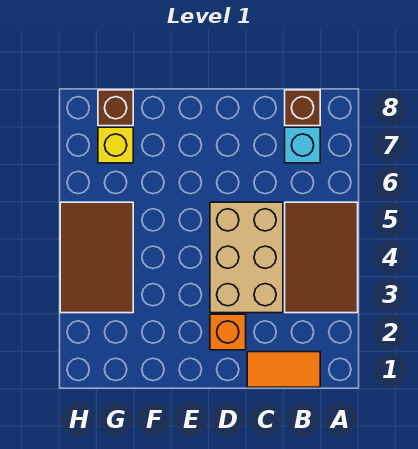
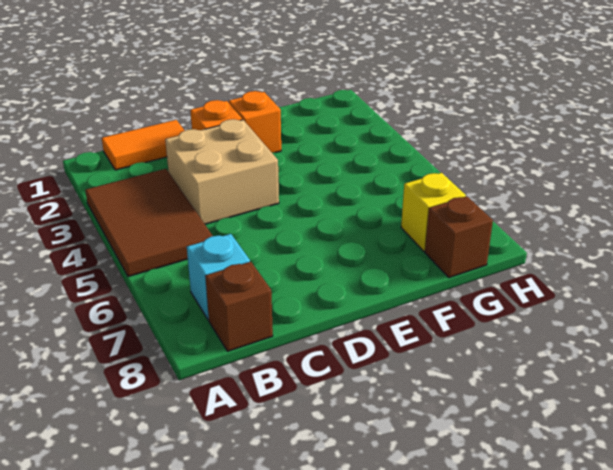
tan 2x3 brick [210,202,283,313] -> tan 2x2 brick [165,119,279,224]
none -> orange 1x1 brick [229,91,281,153]
brown 2x3 tile [60,202,133,313] -> none

